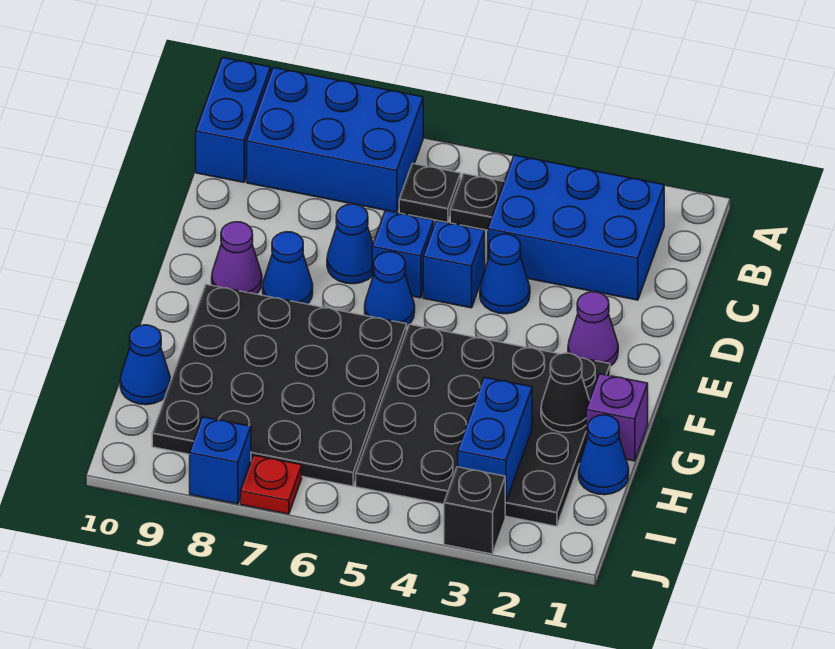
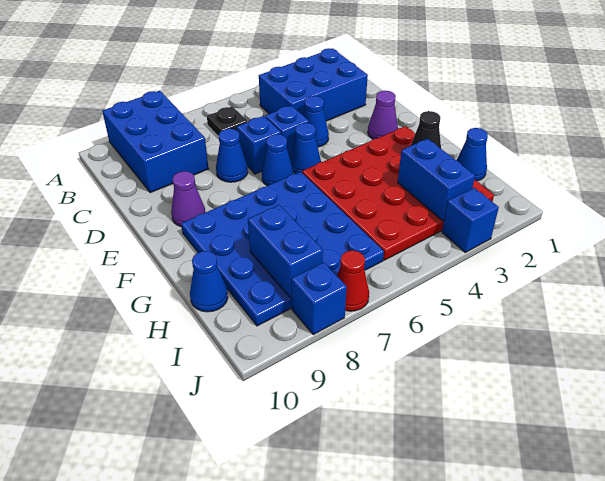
blue 2x3 brick [247,68,423,213] -> blue 2x3 brick turned to [102,91,208,193]
blue 1x2 brick [196,57,271,182] -> blue 1x2 brick moved to [248,205,323,298]
black 1x1 plate [450,173,504,230] -> none
blue 1x1 cone [263,232,313,304] -> blue 1x1 cone moved to [290,123,321,174]
black 4x4 plate [356,324,610,526] -> red 4x4 plate [302,126,494,260]
black 4x4 plate [152,284,407,486] -> blue 4x4 plate [181,172,384,326]
purple 1x1 brick [586,374,648,461] -> none
black 1x1 brick [444,467,506,554] -> blue 1x1 brick [442,188,499,252]
red 1x1 plate [241,455,302,514] -> red 1x1 cone [337,250,369,311]

